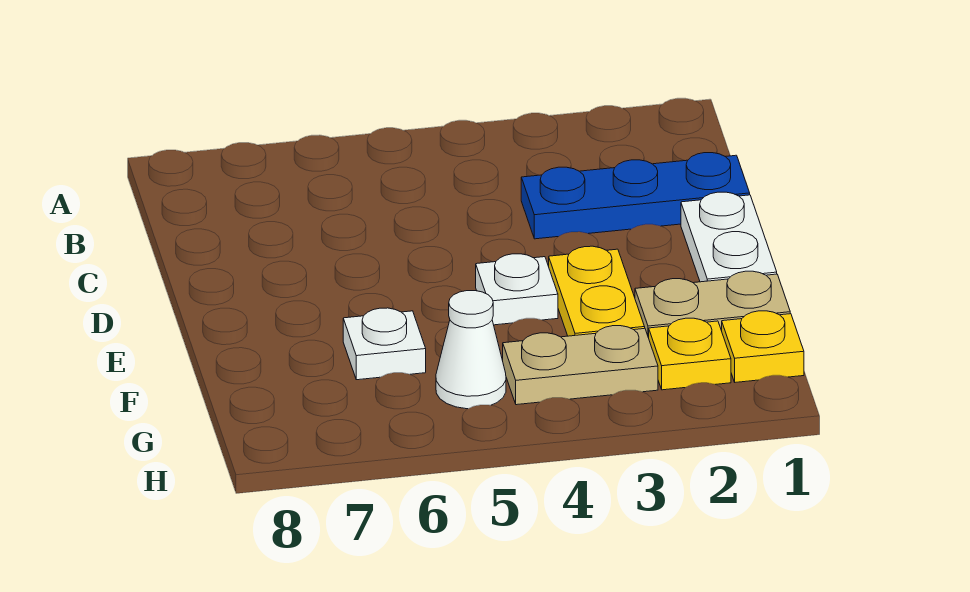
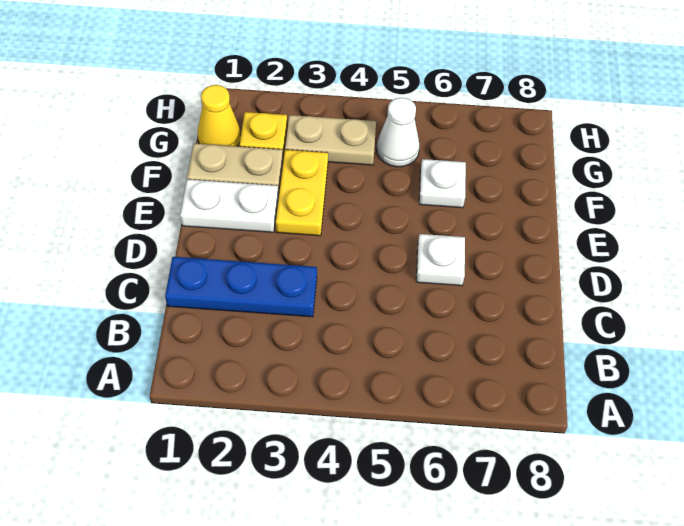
white 1x2 plate [681,192,777,282] -> white 1x2 plate turned to [180,179,278,232]
white 1x1 plate [476,254,558,325] -> white 1x1 plate moved to [416,234,465,286]
yellow 1x1 plate [722,311,804,382] -> yellow 1x1 cone [198,85,241,146]

